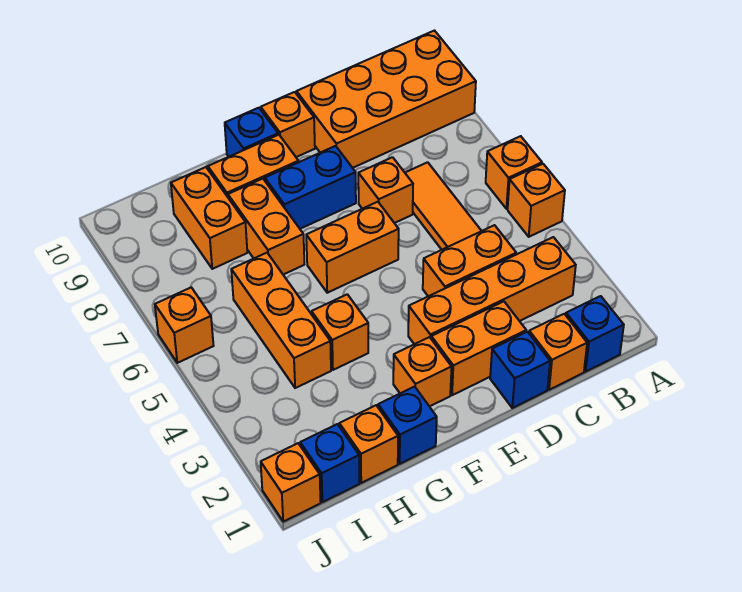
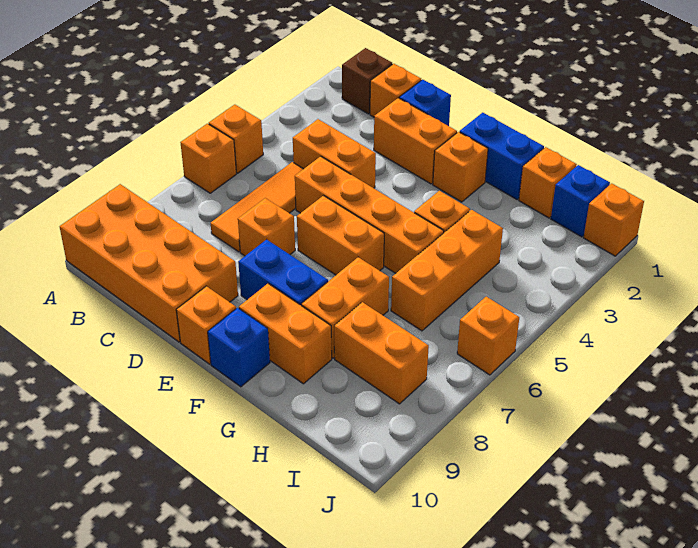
blue 1x1 brick [566,296,624,372] -> brown 1x1 brick [342,48,392,114]
orange 1x4 brick [408,237,576,344] -> orange 1x4 brick moved to [295,156,444,273]
blue 1x1 brick [378,387,437,464] -> blue 1x2 brick [460,113,544,199]
orange 1x2 brick [171,167,247,269] -> orange 1x2 brick turned to [334,302,429,404]

